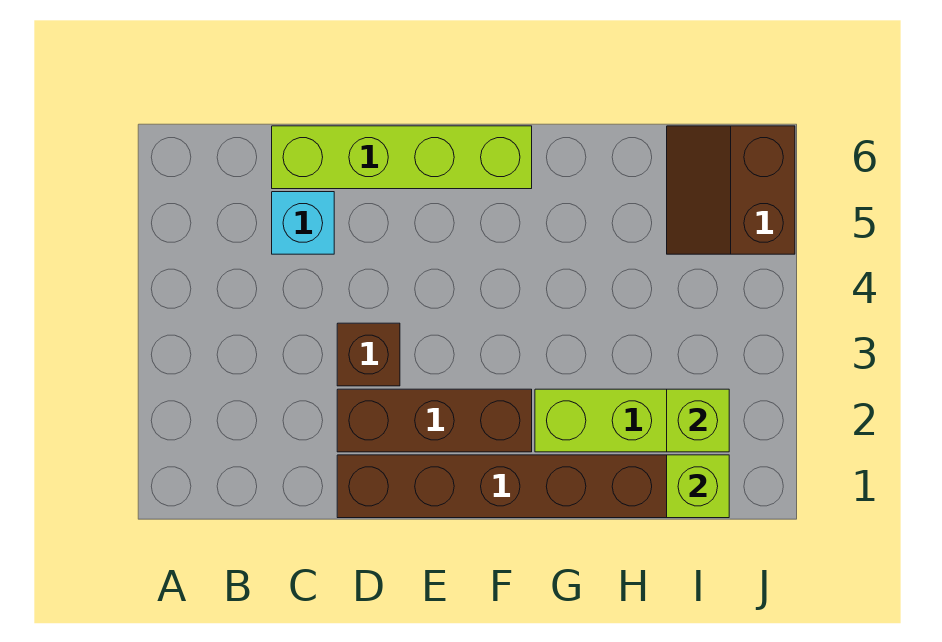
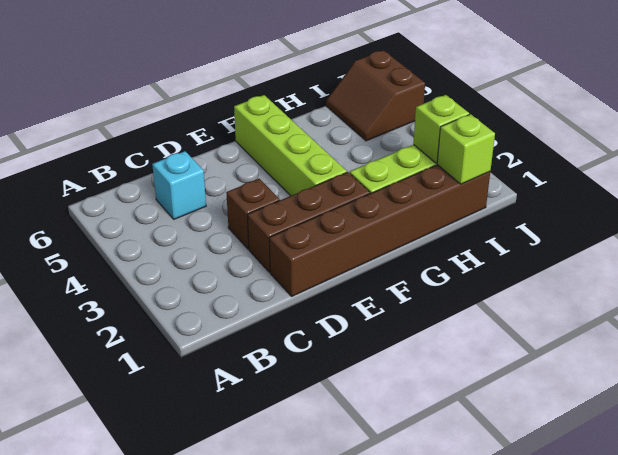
lime 1x4 brick [272,126,532,189] -> lime 1x4 brick turned to [234,95,347,196]

